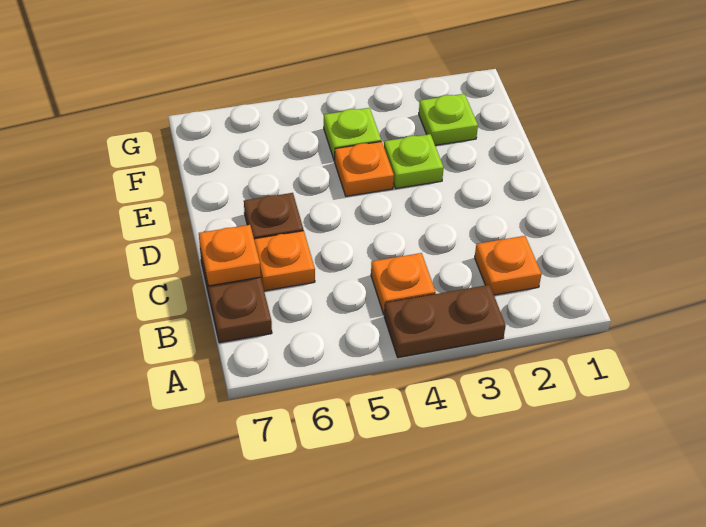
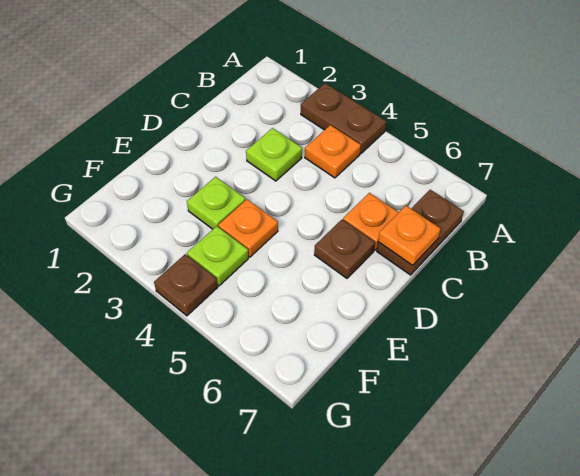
orange 1x1 plate [475,236,541,295] -> none
lime 1x1 plate [419,94,478,145] -> lime 1x1 plate moved to [246,128,302,181]
none -> brown 1x1 plate [154,254,218,316]

